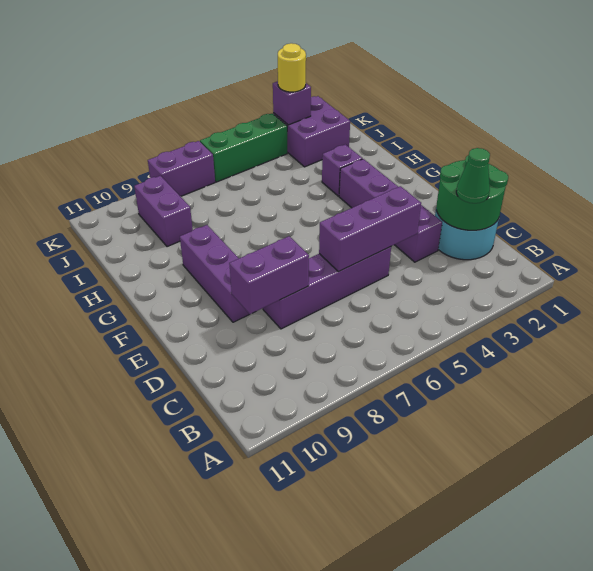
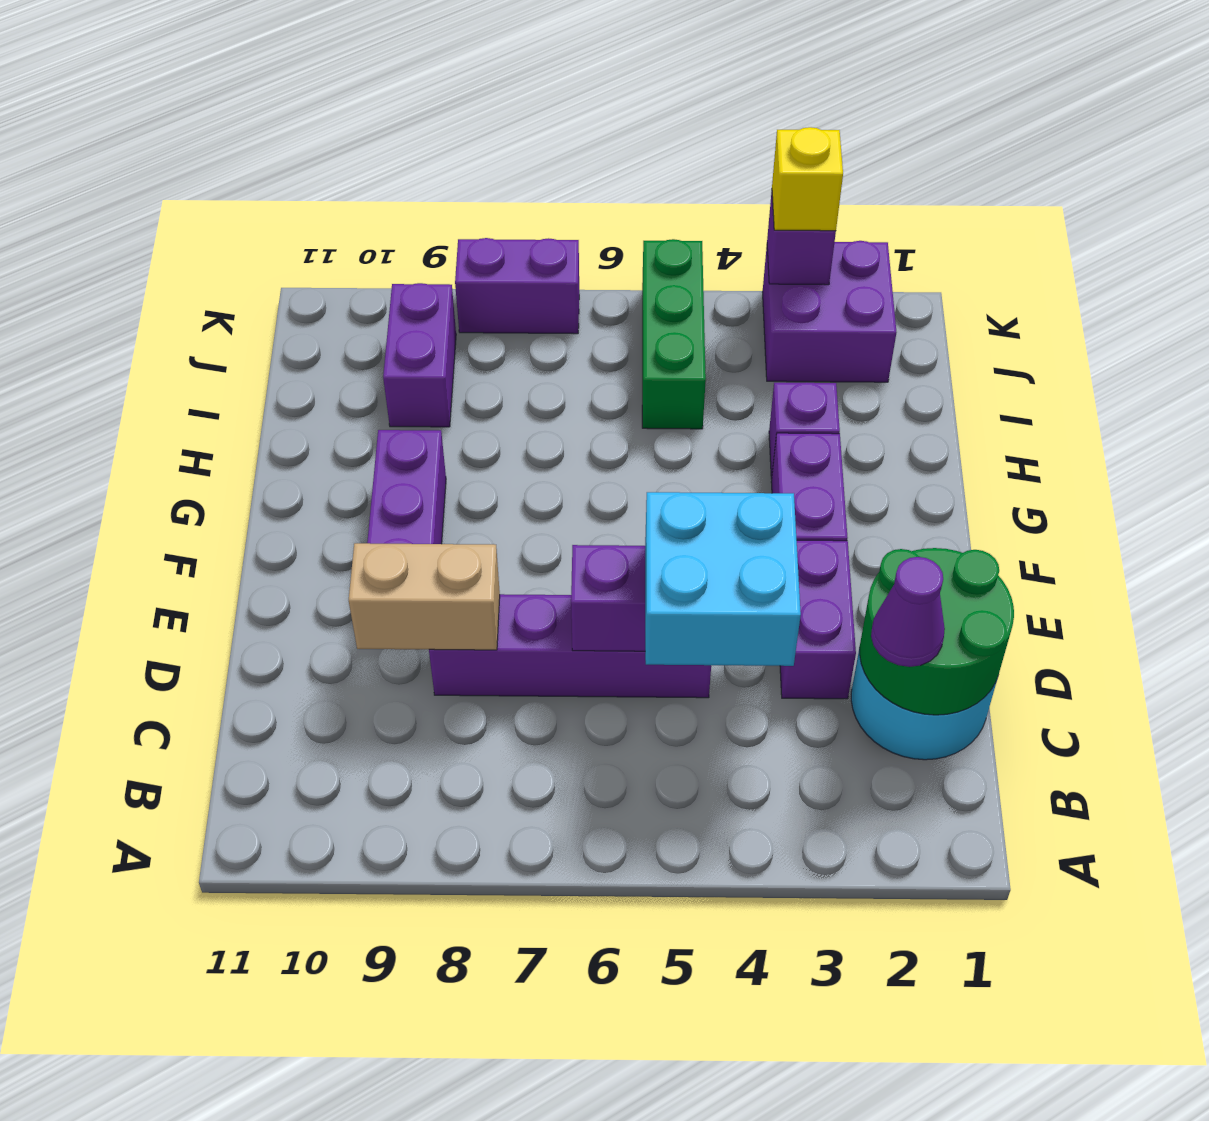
green 1x1 cone [456,148,490,203] -> purple 1x1 cone [871,557,945,667]
none -> cyan 2x2 brick [645,492,801,666]
purple 1x2 brick [229,236,309,314] -> tan 1x2 brick [349,543,500,650]
yellow 1x1 round brick [278,43,306,92] -> yellow 1x1 brick [772,127,843,231]
green 1x3 brick [200,113,287,182] -> green 1x3 brick turned to [642,239,706,429]

